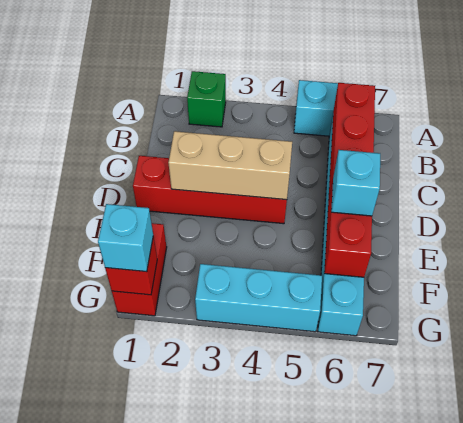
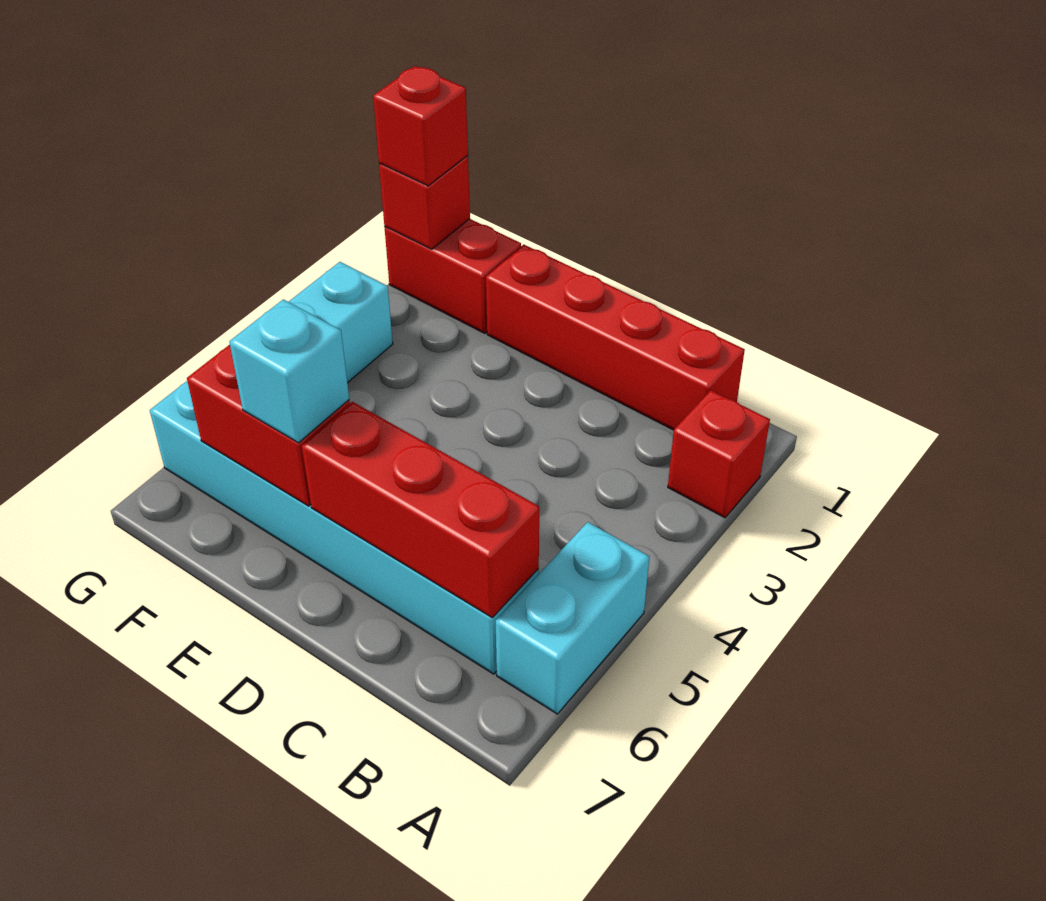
green 1x1 brick [187,71,226,127] -> red 1x1 brick [668,390,770,518]
red 1x4 brick [133,156,287,224] -> red 1x4 brick turned to [486,244,745,430]
tan 1x3 brick [168,131,292,200] -> none
cyan 1x1 brick [98,204,153,272] -> red 1x1 brick [373,66,468,186]

